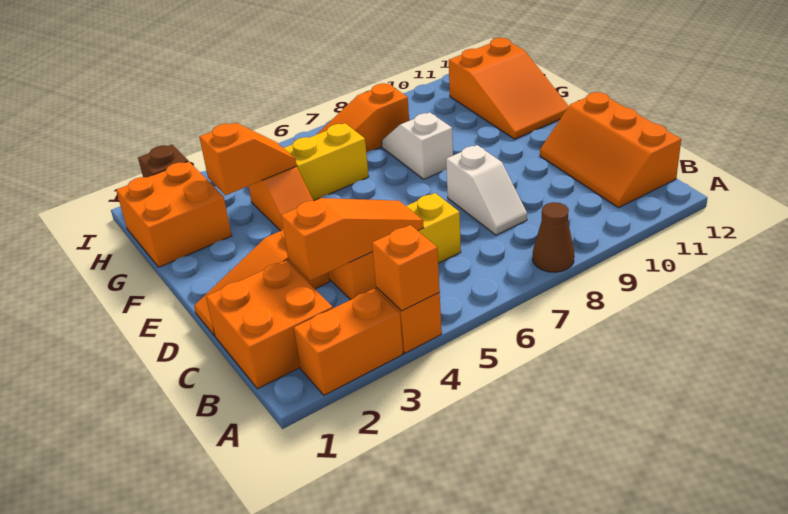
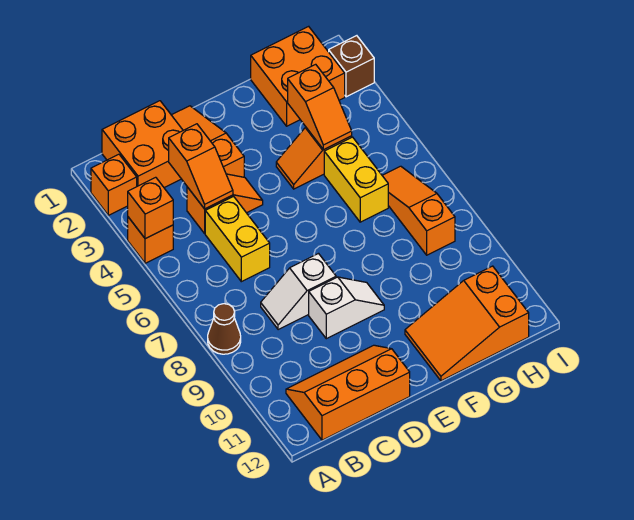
orange 1x2 brick [294,289,403,395] -> orange 1x1 brick [91,154,137,215]
orange 1x3 slope [281,198,424,281] -> orange 1x2 slope [169,124,233,209]
white 1x2 slope [382,112,453,179] -> white 1x2 slope moved to [309,277,384,339]

